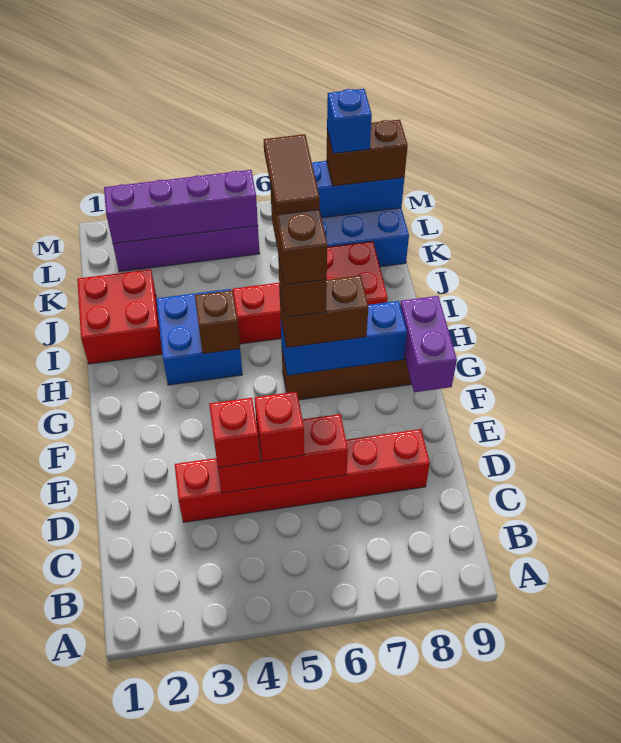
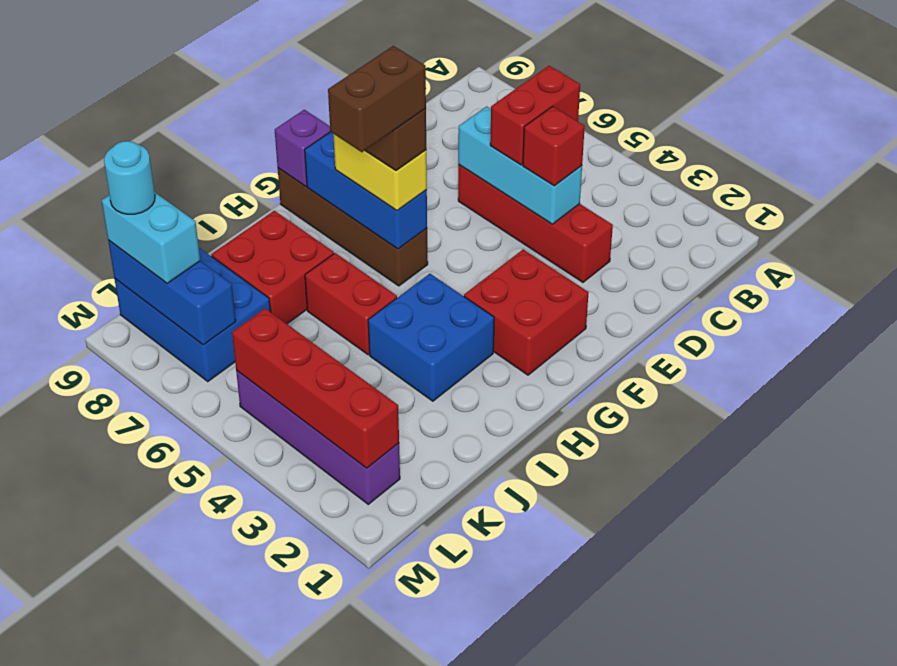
red 1x6 brick [175,429,430,522] -> red 1x4 brick [458,165,613,282]
red 1x3 brick [218,414,348,493] -> cyan 1x3 brick [458,106,582,224]
red 1x1 brick [254,392,304,461] -> red 1x2 brick [490,66,580,165]
purple 1x2 brick [400,296,457,392] -> purple 1x1 brick [275,110,330,186]
brown 1x2 brick [279,275,368,348] -> yellow 1x2 brick [333,134,427,211]
brown 1x1 brick [195,290,240,354] -> none
brown 1x2 tile [263,134,320,215] -> none
red 2x2 brick [77,269,162,364] -> red 2x2 brick moved to [464,249,589,375]
purple 1x4 brick [104,170,258,243] -> red 1x4 brick [232,308,399,468]
brown 1x2 brick [326,120,408,186] -> cyan 1x2 brick [102,193,200,283]
blue 1x1 brick [327,89,372,153] -> none
none -> cyan 1x1 round brick [104,141,155,214]

